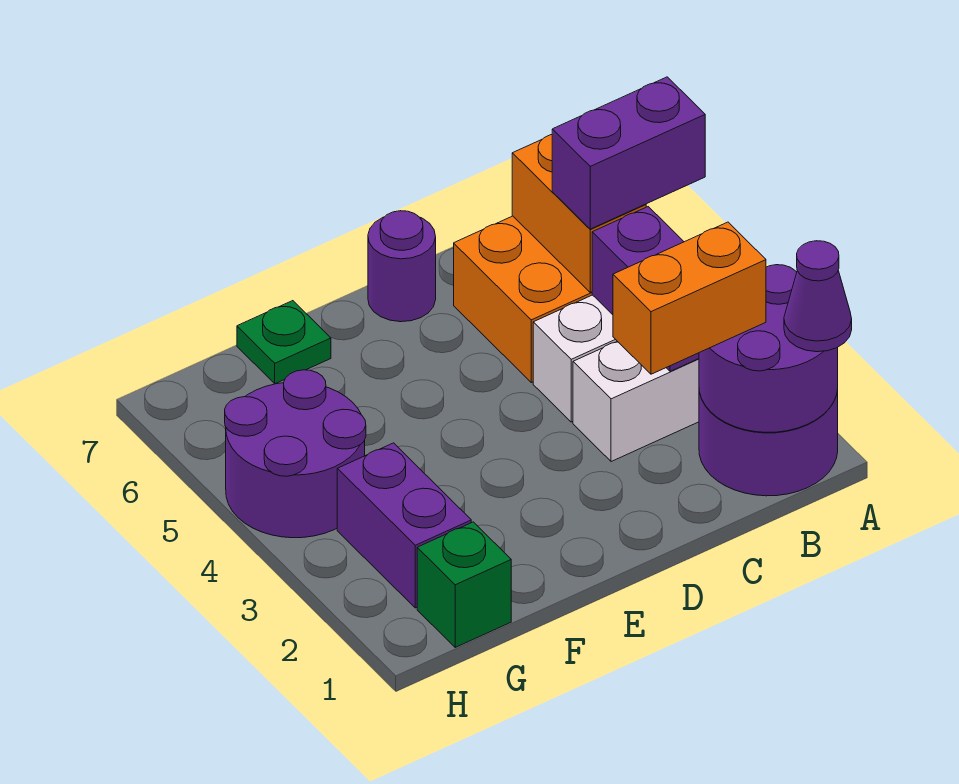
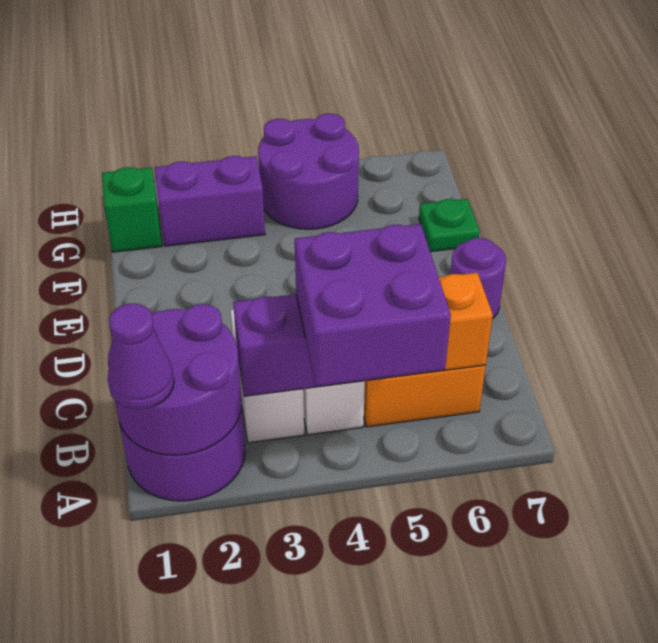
purple 1x2 brick [552,77,705,229] -> purple 2x2 brick [295,224,451,387]
orange 1x2 brick [613,222,766,374] -> none

